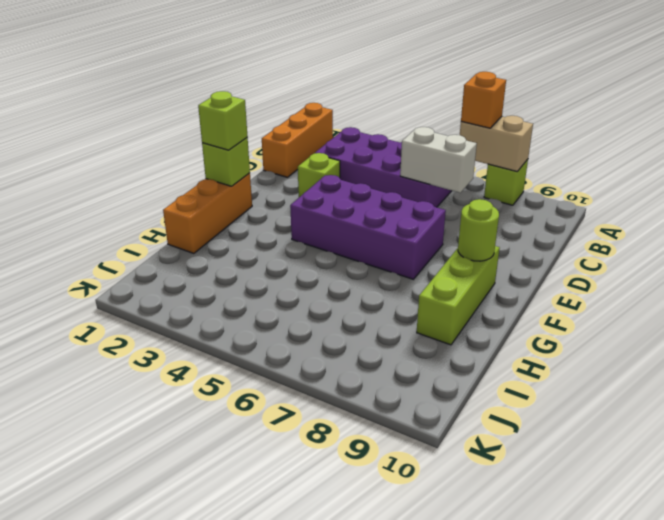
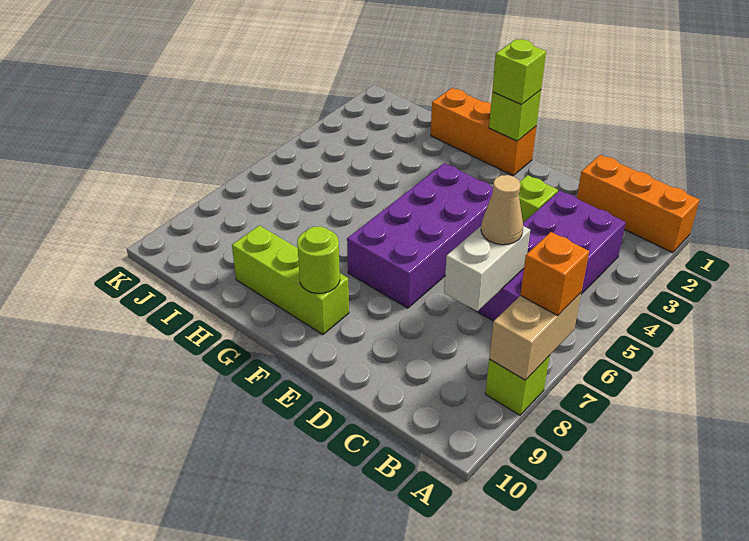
none -> tan 1x1 cone [481,175,523,245]

